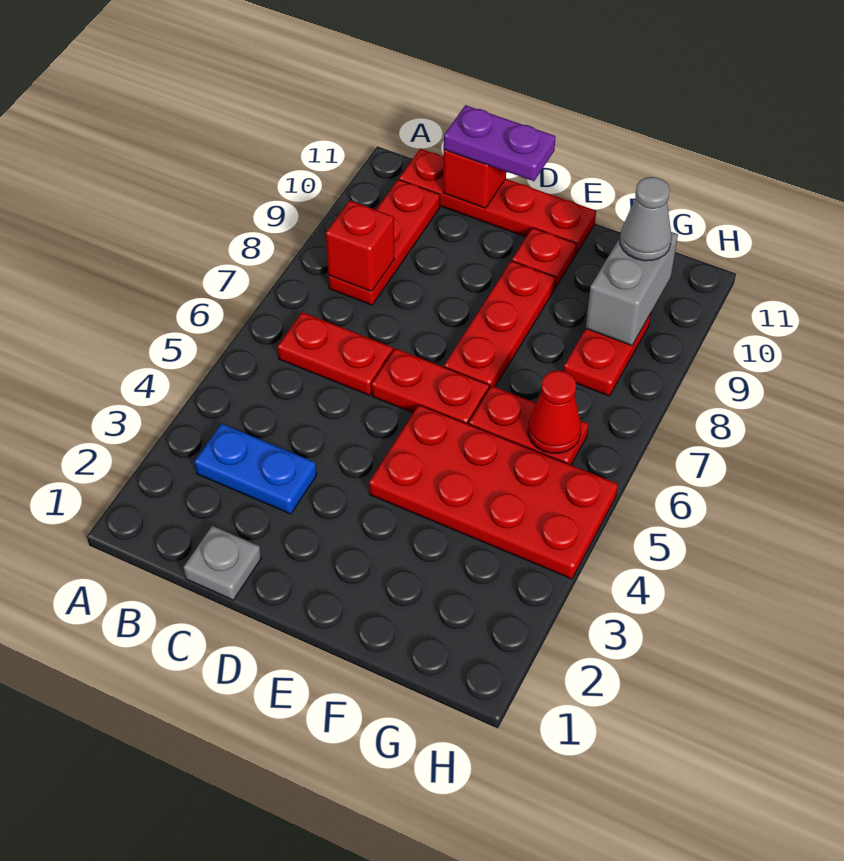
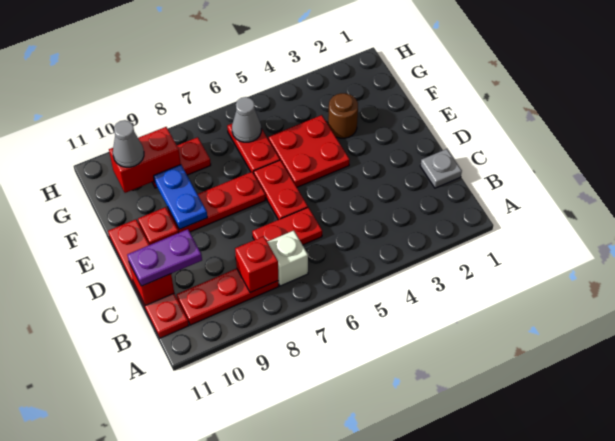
blue 1x2 plate [194,424,317,514] -> blue 1x2 plate moved to [154,165,207,229]
red 1x2 plate [277,312,393,395] -> red 1x2 plate turned to [252,207,322,245]
none -> white 1x1 brick [268,231,308,286]
purple 1x2 plate [444,105,556,181] -> purple 1x2 plate turned to [127,229,202,286]
red 2x4 plate [369,405,618,579] -> red 2x2 plate [268,115,350,187]
none -> brown 1x1 round brick [328,93,358,138]
red 1x1 cone [528,371,581,453] -> grey 1x1 cone [232,97,261,142]
grey 1x2 brick [586,232,678,346] -> red 1x2 brick [109,127,181,193]

